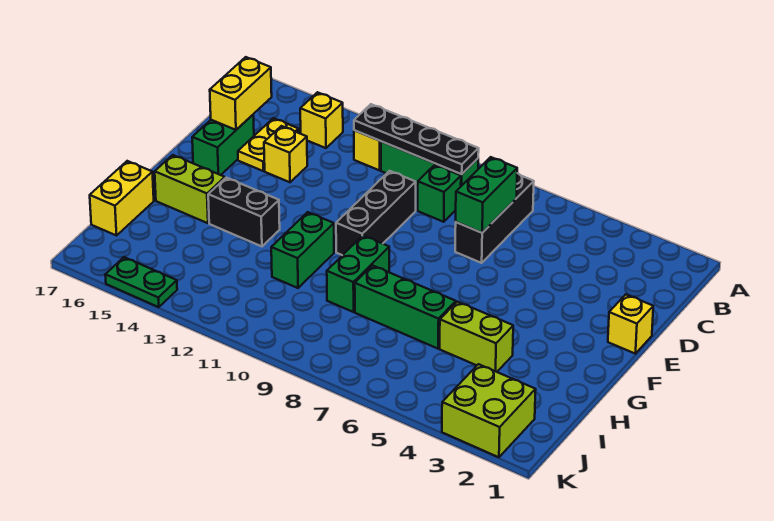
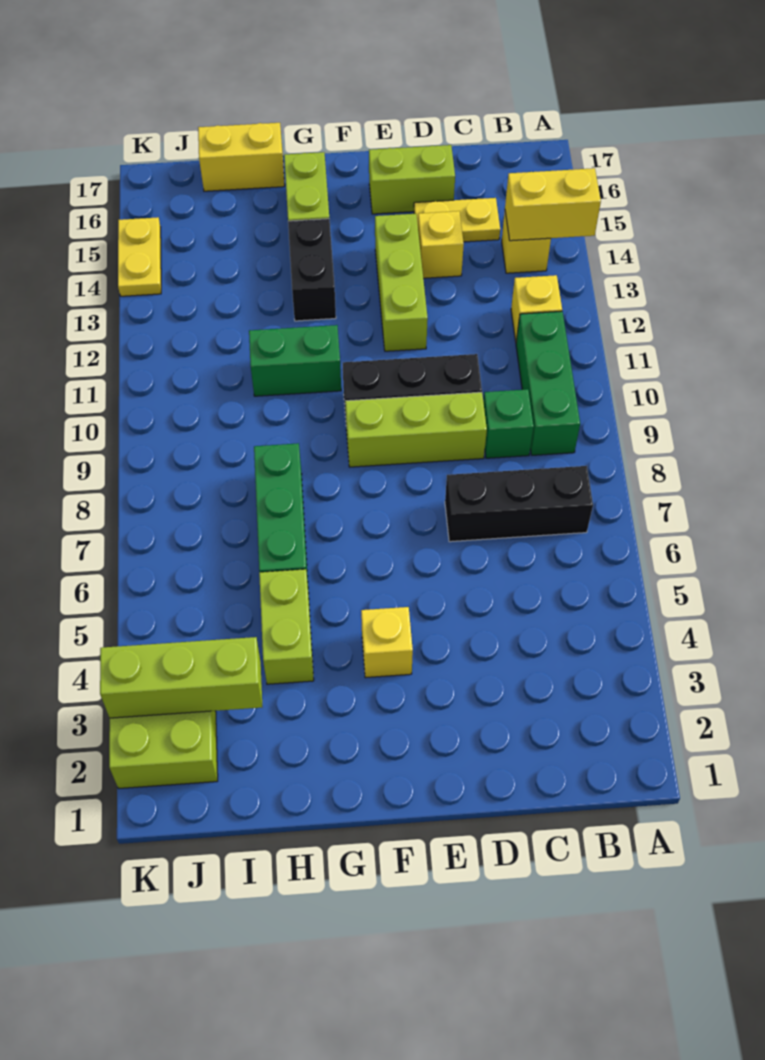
black 1x4 plate [354,104,479,174] -> none
green 1x2 brick [456,157,517,233] -> none
yellow 1x2 brick [210,57,272,130] -> yellow 1x2 brick moved to [505,168,601,241]
none -> lime 1x3 brick [345,392,487,467]
green 1x2 brick [192,115,254,175] -> lime 1x2 brick [369,145,455,214]
yellow 1x1 brick [608,295,653,354] -> yellow 1x1 brick moved to [361,607,413,678]
none -> lime 1x3 brick [375,214,428,351]
green 1x2 brick [327,236,389,312] -> none
none -> lime 1x3 brick [100,637,262,718]
green 1x2 plate [105,257,177,307] -> yellow 1x2 plate [118,217,161,296]

